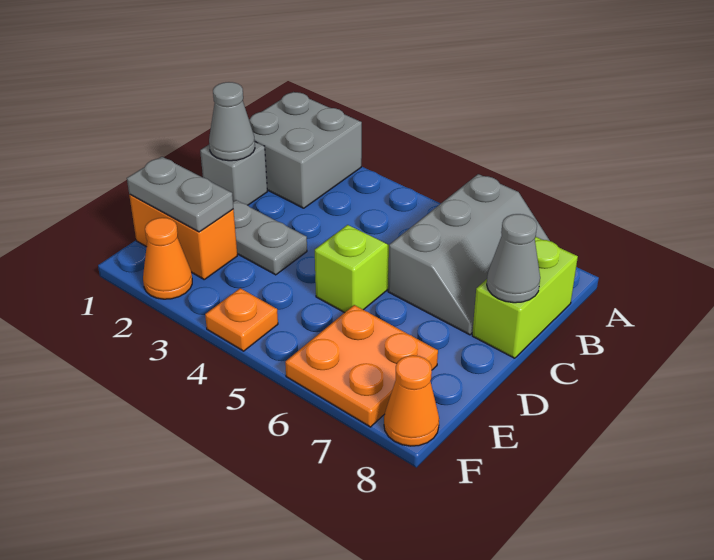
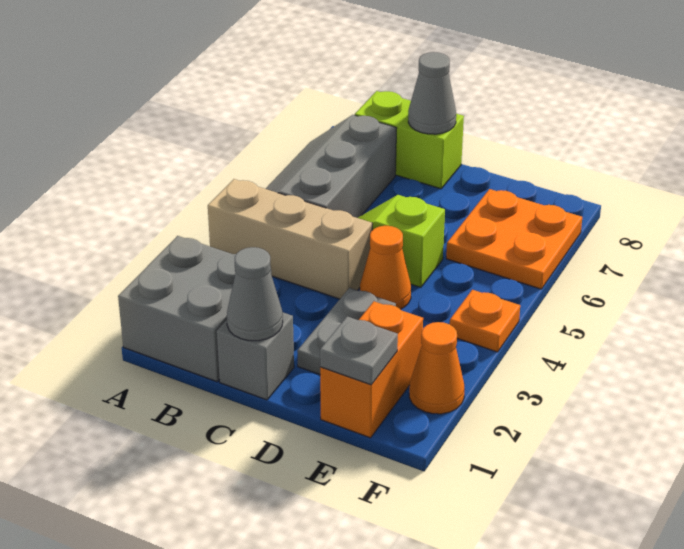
none -> tan 1x3 brick [208,179,372,299]
grey 2x3 slope [388,174,550,335] -> grey 2x3 slope turned to [266,115,397,218]
grey 1x2 plate [127,157,233,232] -> grey 1x1 plate [320,316,398,385]
orange 1x1 cone [384,355,439,446] -> orange 1x1 cone moved to [360,226,411,309]

